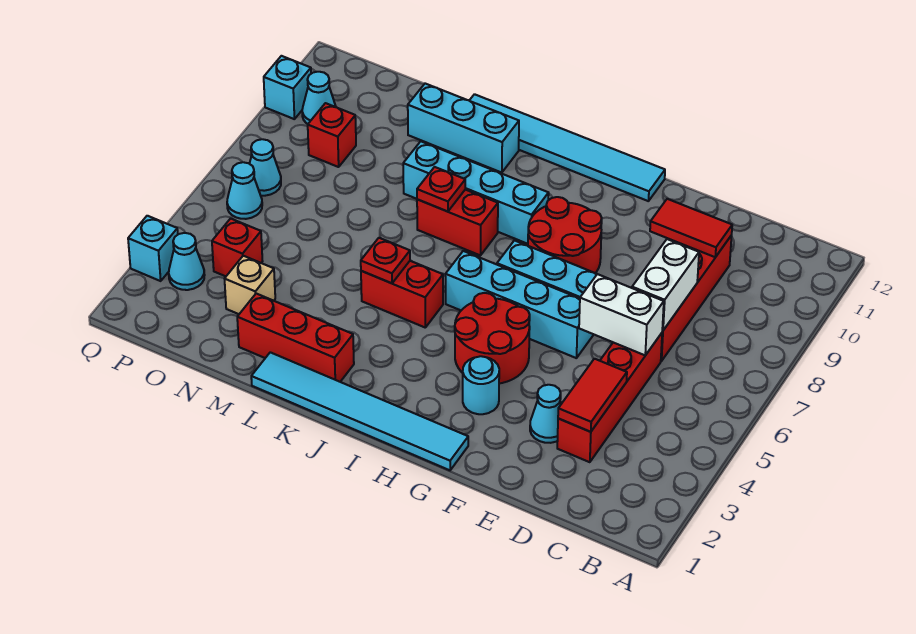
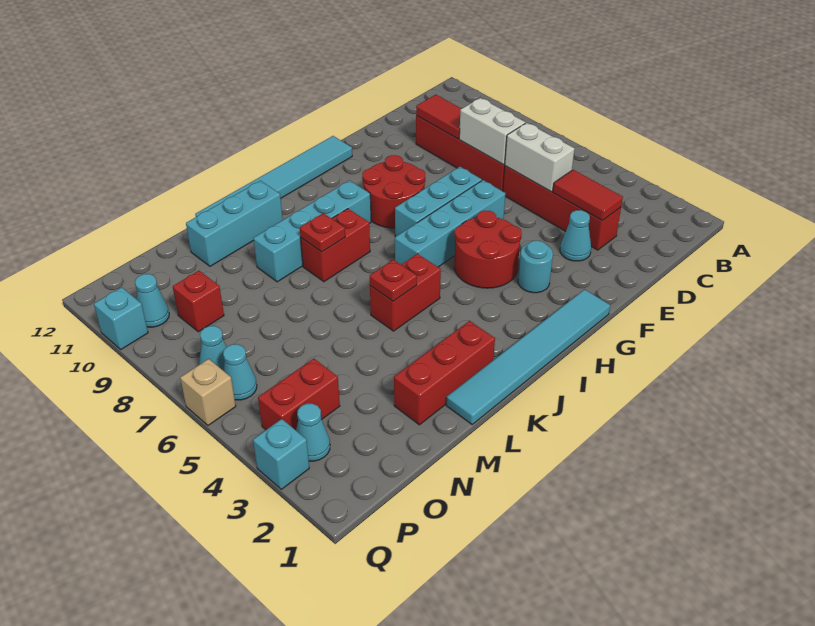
white 1x2 brick [579,274,664,355] -> white 1x2 brick turned to [505,123,574,192]
red 1x2 tile [650,199,732,257] -> red 1x2 tile turned to [416,95,461,139]
tan 1x1 brick [225,256,275,314] -> tan 1x1 brick moved to [180,359,236,425]
red 1x1 brick [212,219,263,276] -> red 1x2 brick [258,359,340,430]

